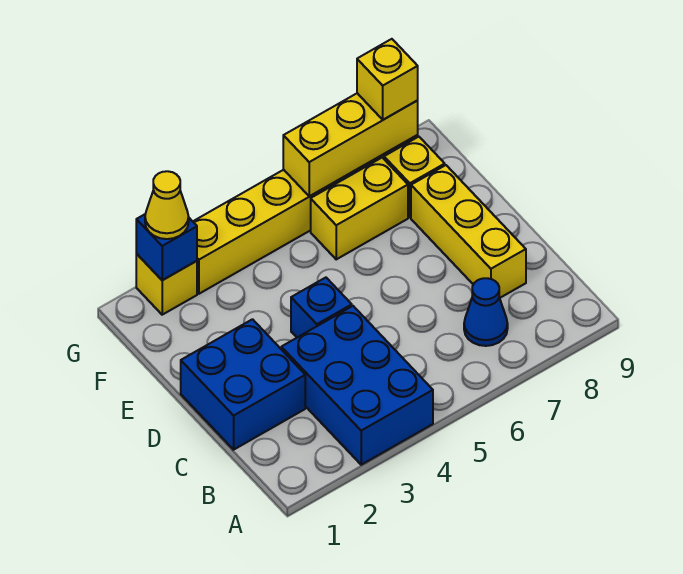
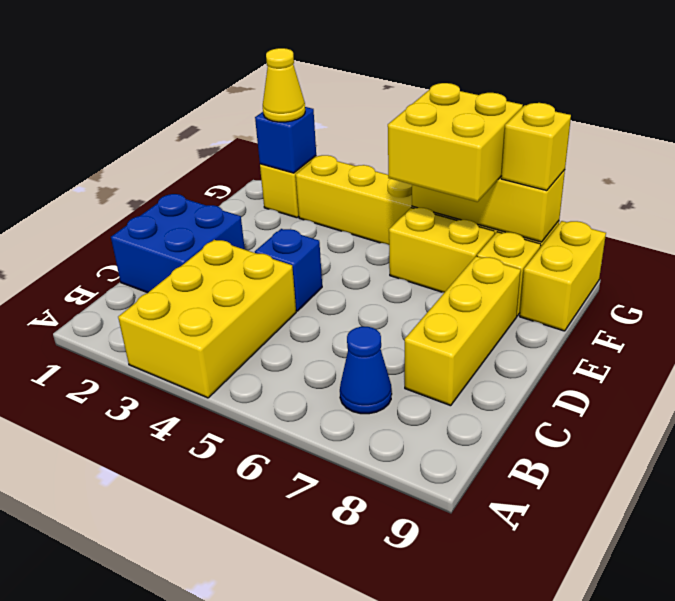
blue 2x3 brick [281,306,433,465] -> yellow 2x3 brick [118,240,296,398]
none -> yellow 2x2 brick [388,83,523,202]
none -> yellow 1x2 brick [520,221,606,331]

